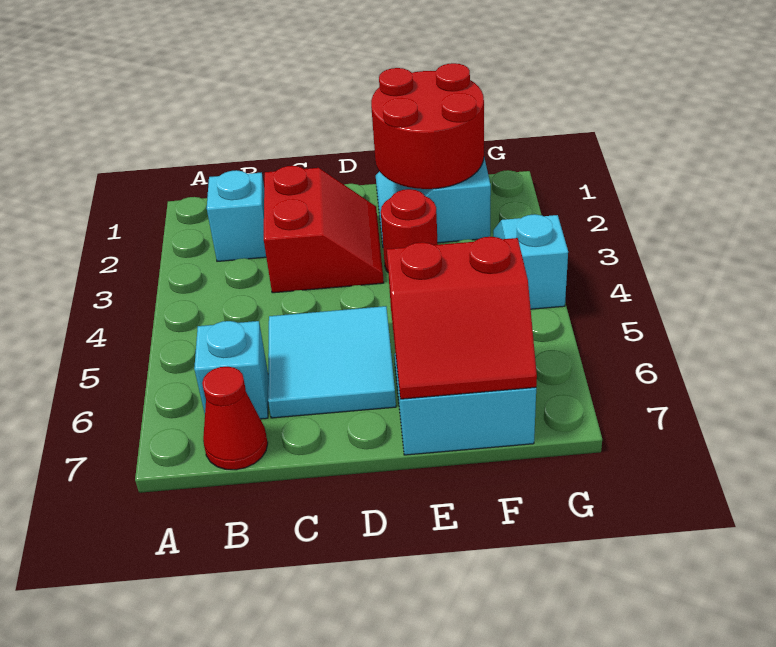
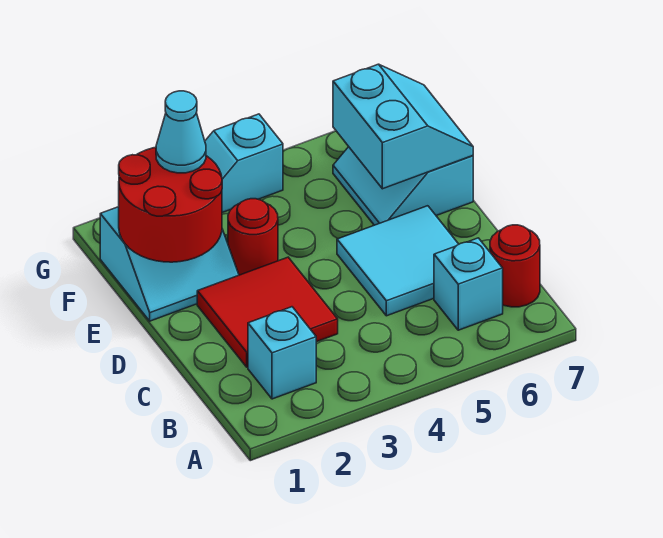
red 1x1 cone [202,366,268,470] -> red 1x1 round brick [490,225,540,307]
red 2x2 slope [264,166,384,293] -> red 2x2 tile [197,257,338,367]
red 2x2 slope [387,237,537,399] -> cyan 2x2 slope [333,64,473,189]
none -> cyan 1x1 cone [156,91,206,173]

